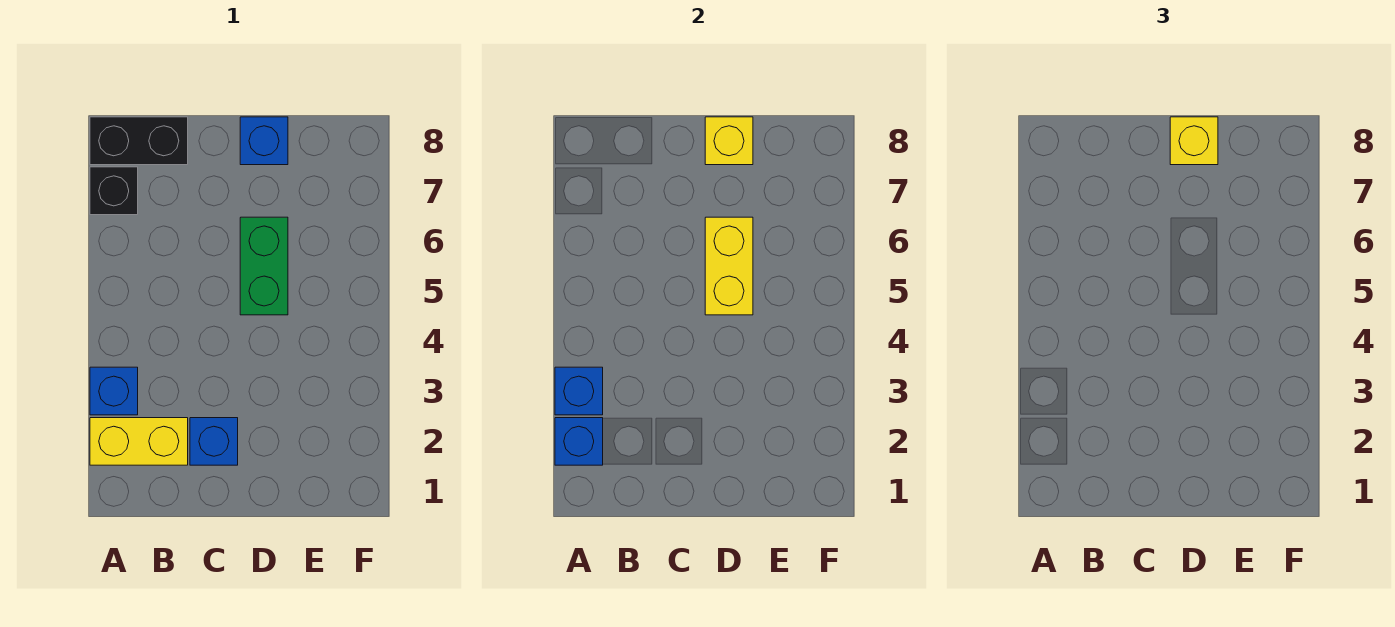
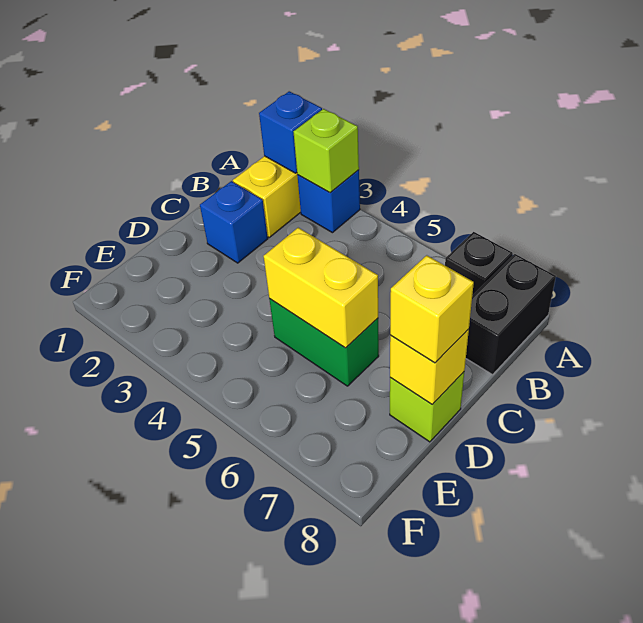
blue 1x1 brick [555,367,603,415] -> lime 1x1 brick [294,109,359,193]
blue 1x1 brick [240,117,288,165] -> lime 1x1 brick [390,372,464,442]

